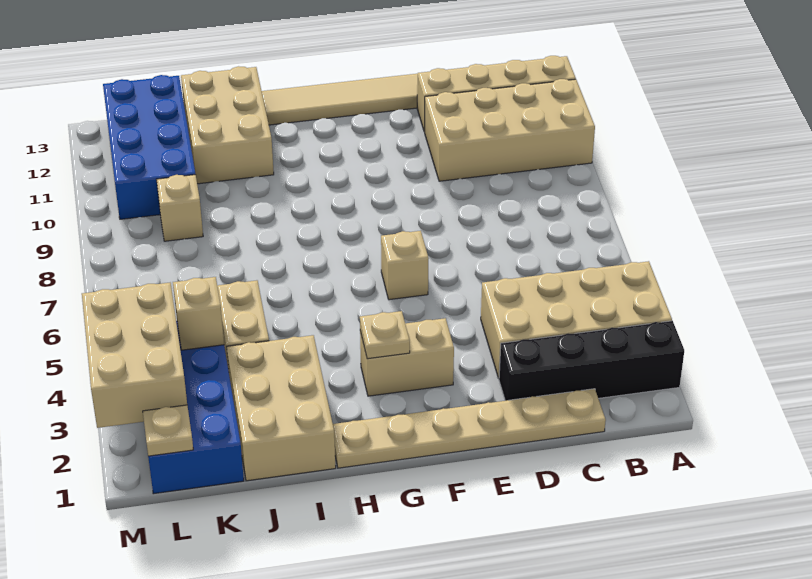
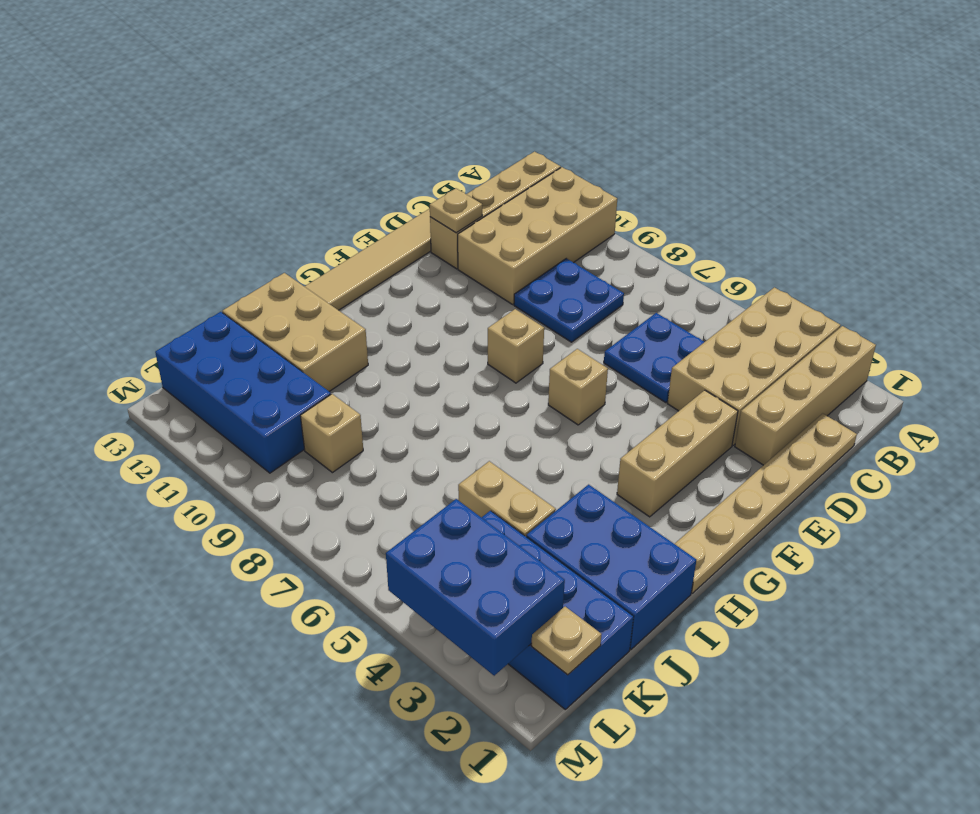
black 1x4 brick [499,321,684,401] -> tan 1x4 brick [735,326,876,465]
none -> blue 2x2 plate [604,313,704,403]
none -> blue 2x2 plate [514,258,624,342]
tan 1x2 brick [360,318,454,396] -> tan 1x3 brick [617,390,738,517]
tan 1x1 plate [360,311,410,359] -> tan 1x1 plate moved to [430,188,482,233]
tan 2x3 brick [227,335,336,481] -> blue 2x3 brick [526,485,696,649]
tan 1x1 brick [173,277,224,350] -> tan 1x1 brick moved to [488,309,544,383]
tan 2x3 brick [82,283,187,428] -> blue 2x3 brick [386,499,565,676]

